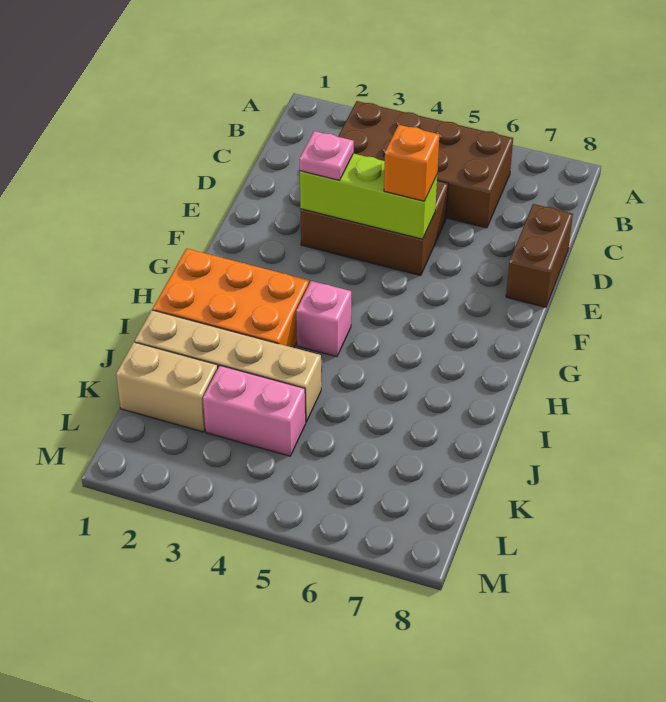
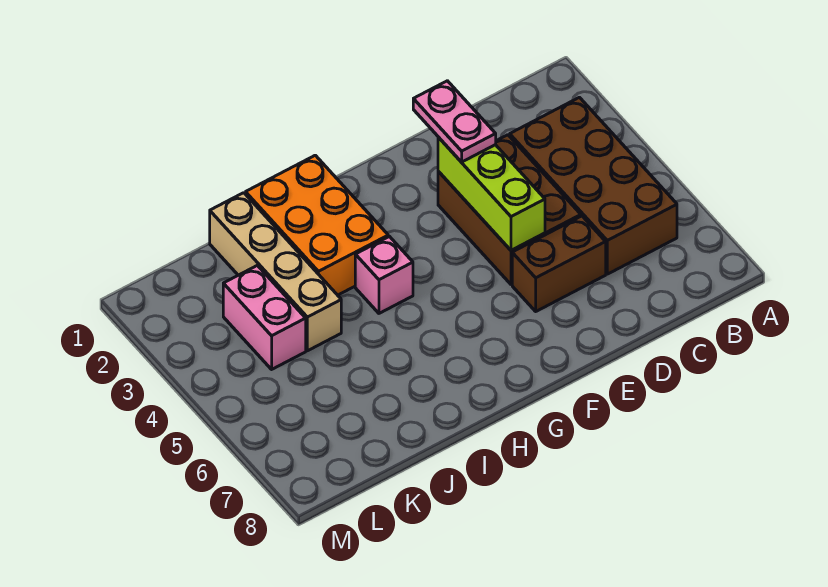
brown 1x2 brick [506,204,573,307] -> brown 1x2 brick moved to [512,216,606,311]
pink 1x1 plate [300,131,354,180] -> pink 1x2 plate [413,81,496,162]
orange 1x1 brick [384,125,439,201] -> none
tan 1x2 brick [116,342,218,432] -> none

